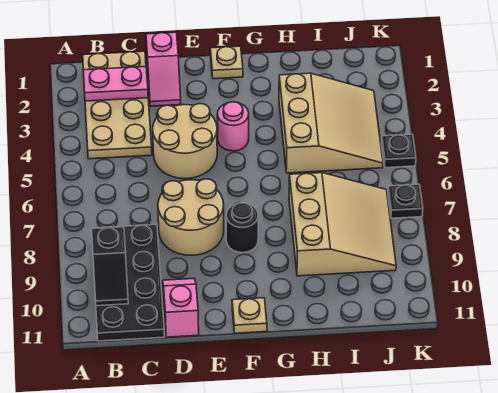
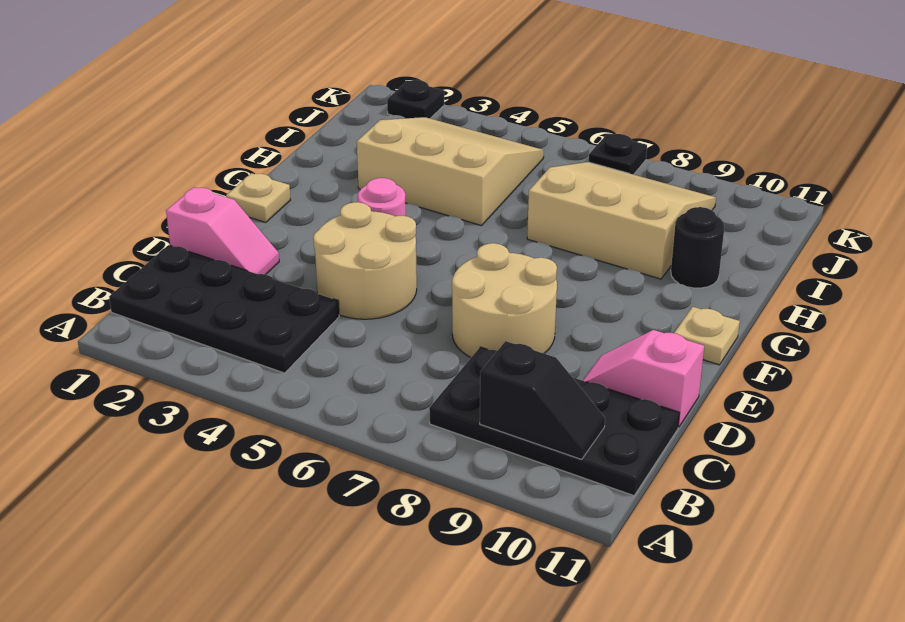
tan 2x4 plate [83,51,152,159] -> black 2x4 plate [109,245,339,373]
pink 1x2 plate [83,67,148,101] -> none
black 1x1 round brick [226,203,258,253] -> black 1x1 round brick moved to [671,207,724,288]
black 1x1 plate [382,134,416,168] -> black 1x1 plate moved to [387,80,444,118]

